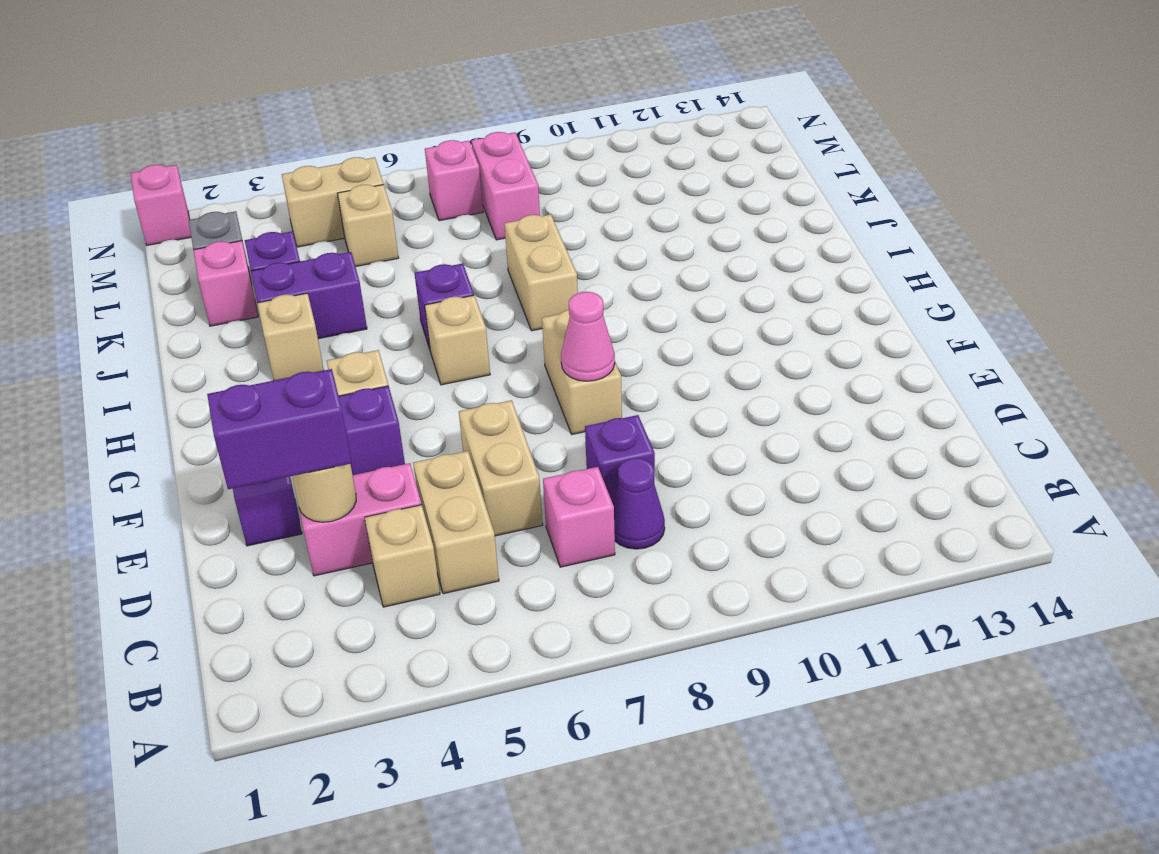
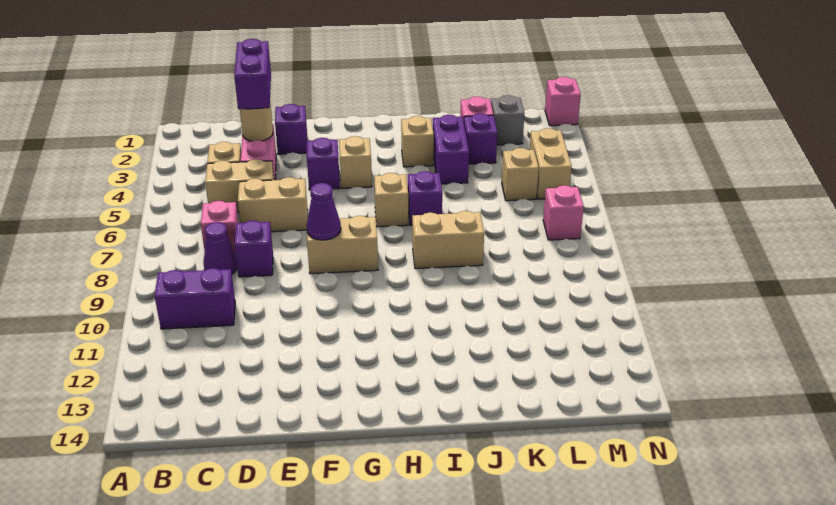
none -> purple 1x2 brick [155,268,235,329]
pink 1x1 cone [561,292,615,381] -> purple 1x1 cone [307,183,341,240]
pink 1x2 brick [472,132,540,240] -> none

